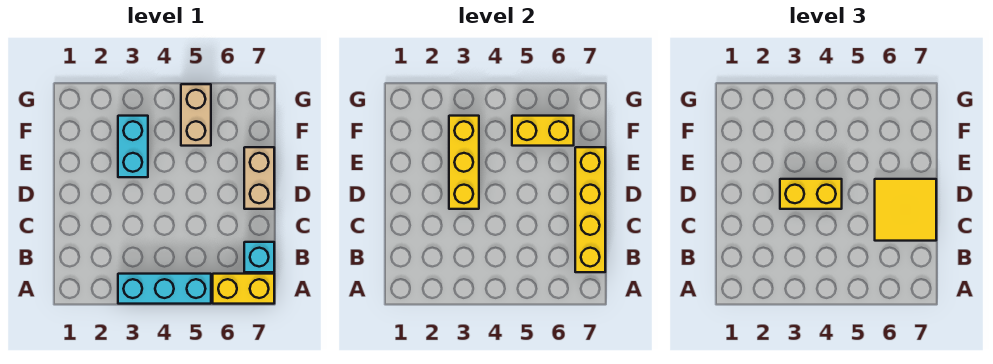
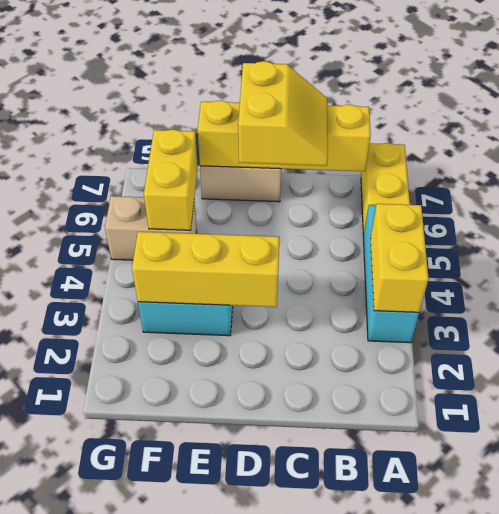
cyan 1x1 brick [244,242,274,272] -> none
yellow 2x2 tile [875,179,936,241] -> yellow 2x2 slope [238,61,328,166]
yellow 1x2 brick [780,179,842,209] -> yellow 1x2 brick moved to [370,204,429,312]

